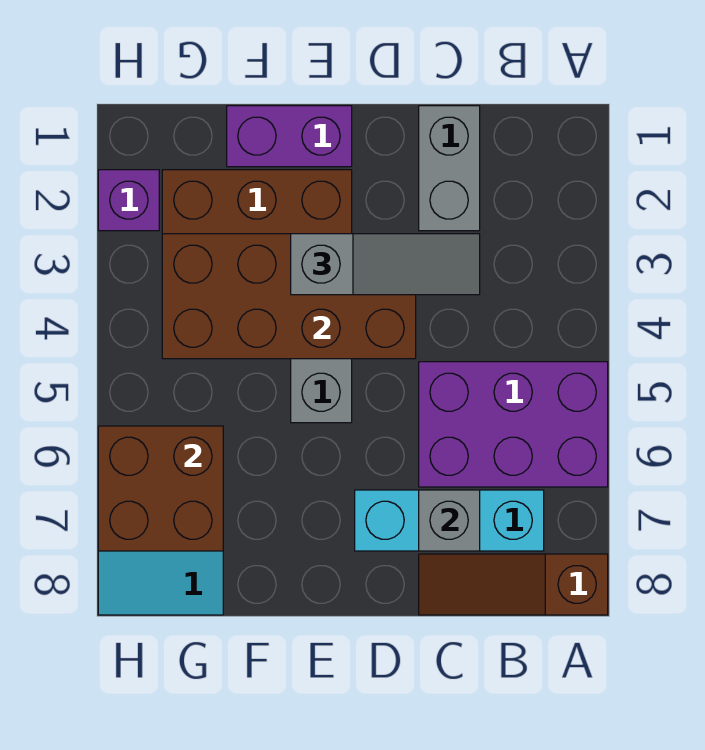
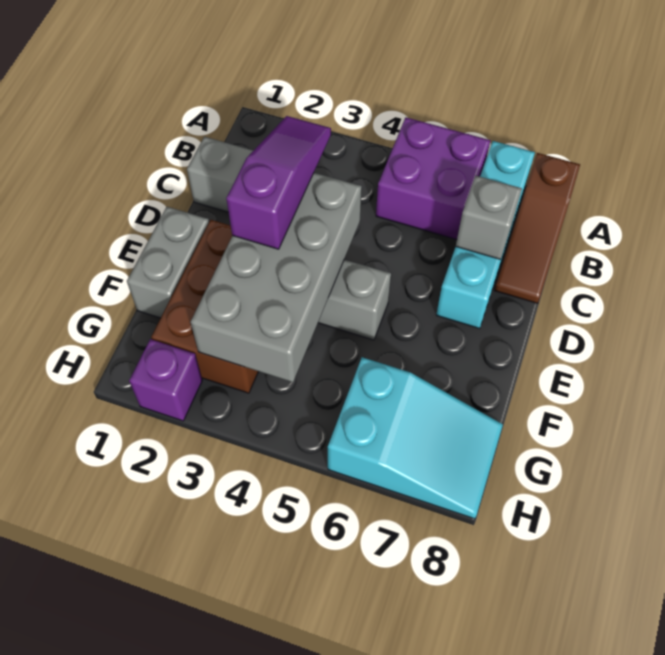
purple 2x3 brick [419,362,608,487] -> purple 2x2 brick [376,118,490,240]
cyan 1x3 brick [355,490,544,551] -> cyan 1x4 brick [436,141,535,329]
grey 1x3 slope [291,234,480,295] -> purple 1x3 slope [226,116,331,249]
brown 2x4 brick [162,234,416,359] -> grey 2x4 brick [191,173,362,382]
purple 1x2 brick [227,106,352,167] -> grey 1x2 brick [127,207,209,318]
brown 2x2 brick [98,426,223,551] -> none

